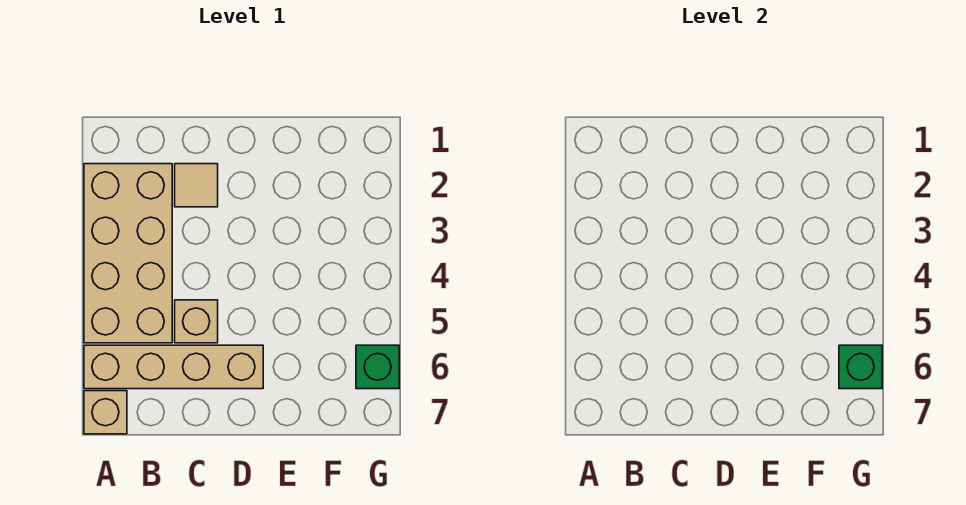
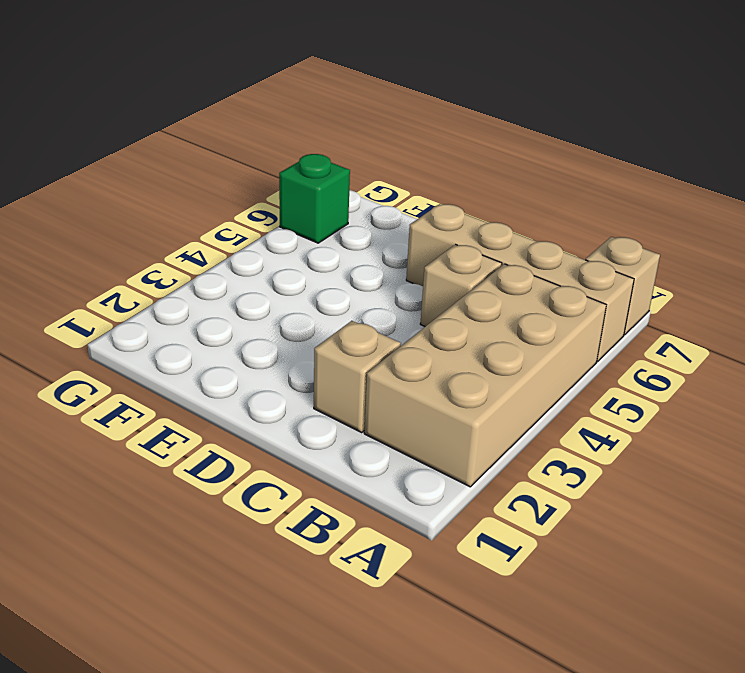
tan 1x1 tile [175,164,218,207] -> tan 1x1 brick [314,321,401,433]
green 1x1 brick [839,345,882,389] -> none

